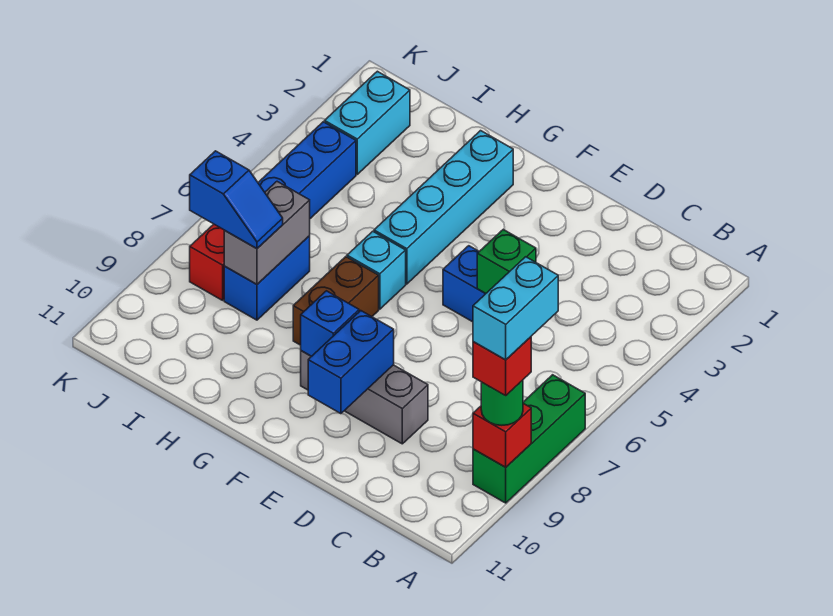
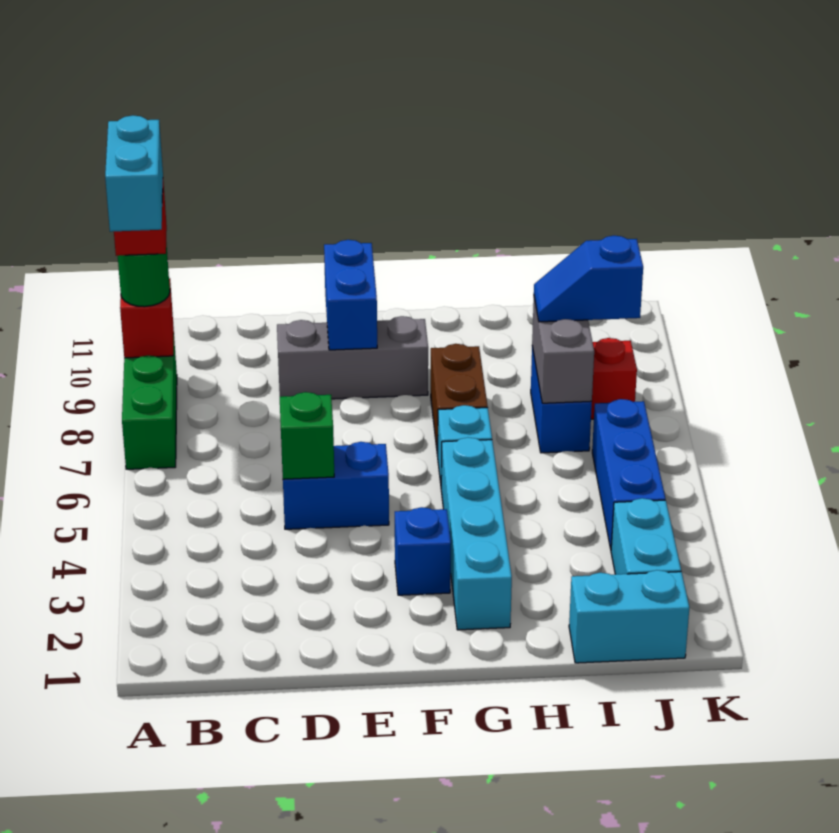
blue 1x1 brick [301,291,359,356] -> blue 1x1 brick moved to [395,507,451,595]
none -> cyan 1x2 brick [569,570,689,663]

